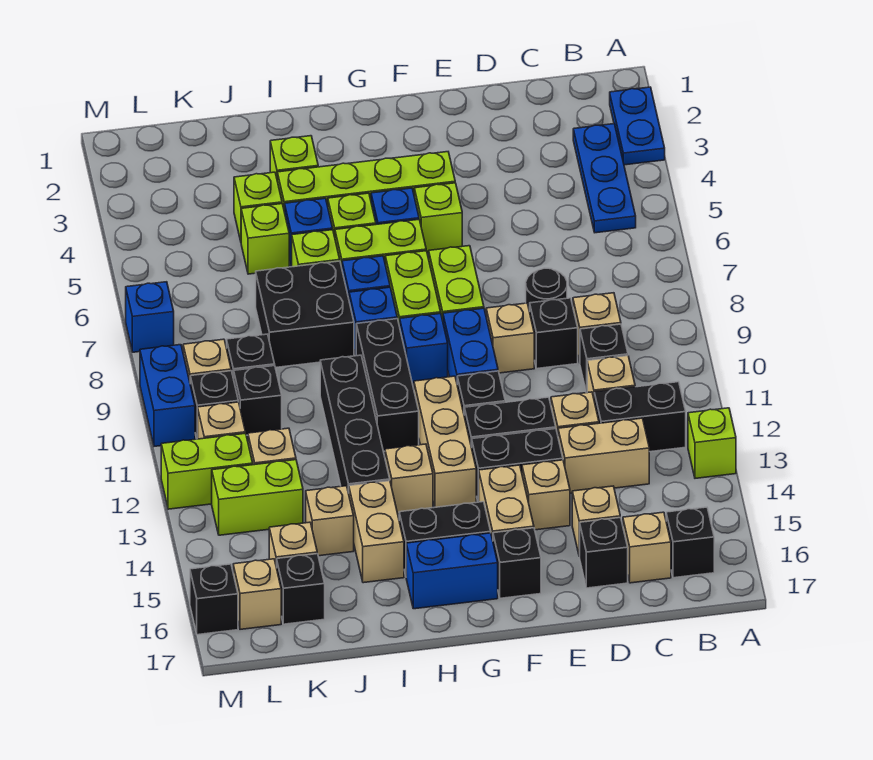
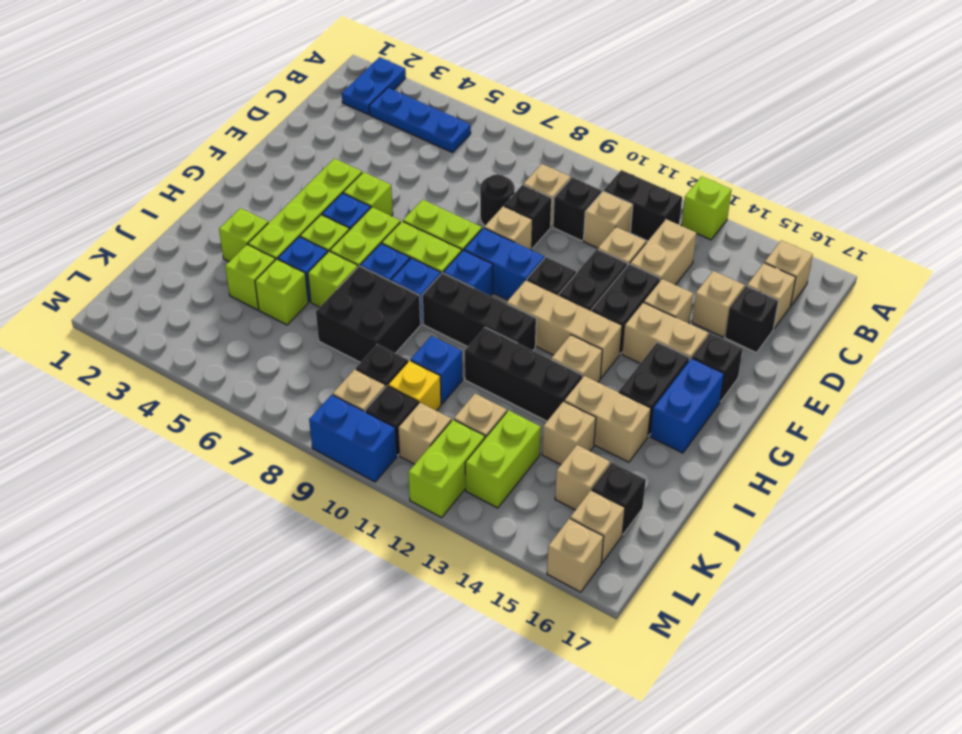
blue 1x2 plate [610,87,665,165] -> blue 1x2 plate turned to [342,57,406,114]
black 1x2 brick [594,382,686,452] -> black 1x2 brick turned to [604,170,682,241]
black 1x1 brick [666,507,714,578] -> tan 1x1 brick [765,240,813,305]
black 1x4 brick [320,355,390,493] -> black 1x3 brick [465,327,582,421]
black 1x1 brick [234,366,282,435] -> yellow 1x1 brick [388,361,441,411]
blue 1x1 brick [126,282,174,352] -> blue 1x1 brick moved to [410,336,462,404]
black 1x1 brick [190,564,238,635] -> tan 1x1 brick [547,518,604,592]

